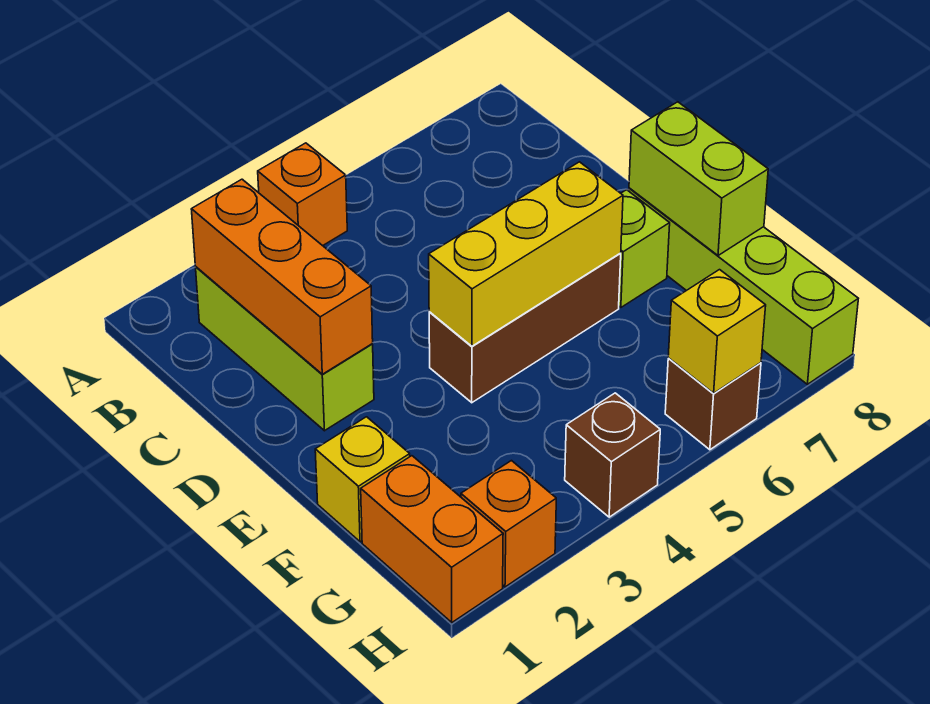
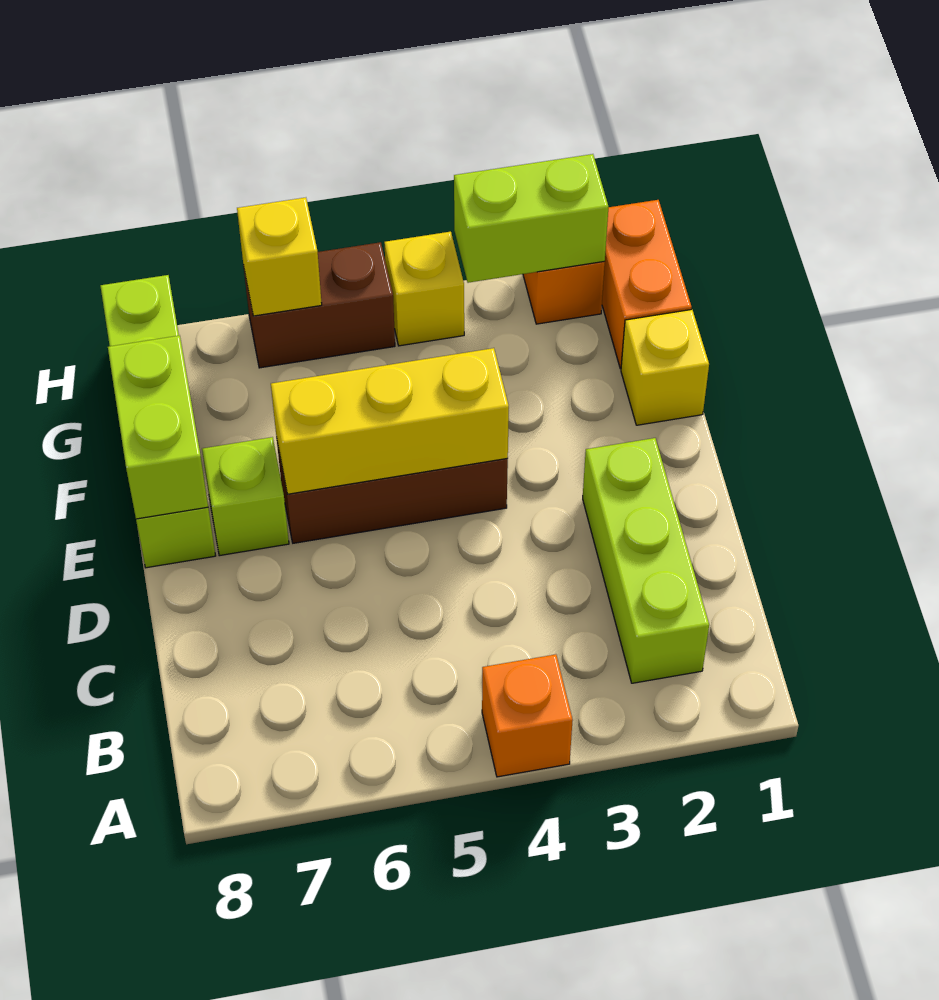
orange 1x3 brick [191,179,373,374] -> none
none -> lime 1x2 brick [454,154,609,283]
brown 1x1 brick [565,393,660,517] -> yellow 1x1 brick [384,232,464,346]
brown 1x1 brick [665,359,761,450] -> brown 1x2 brick [243,242,395,368]

